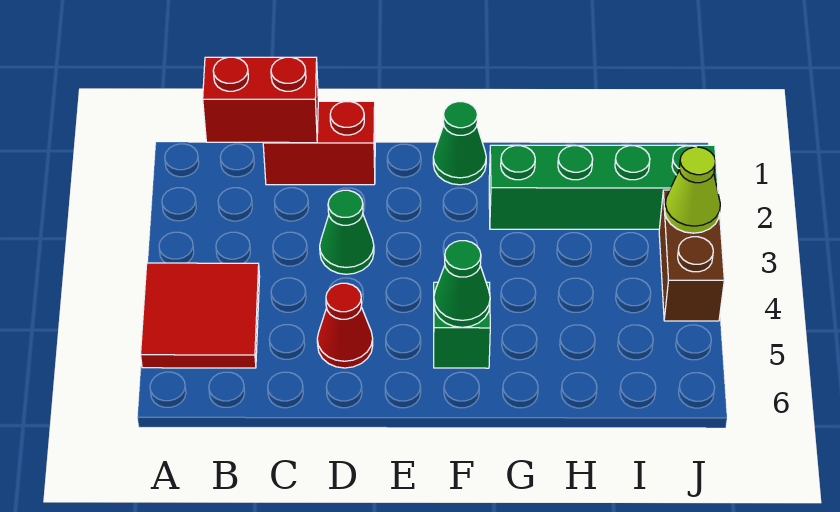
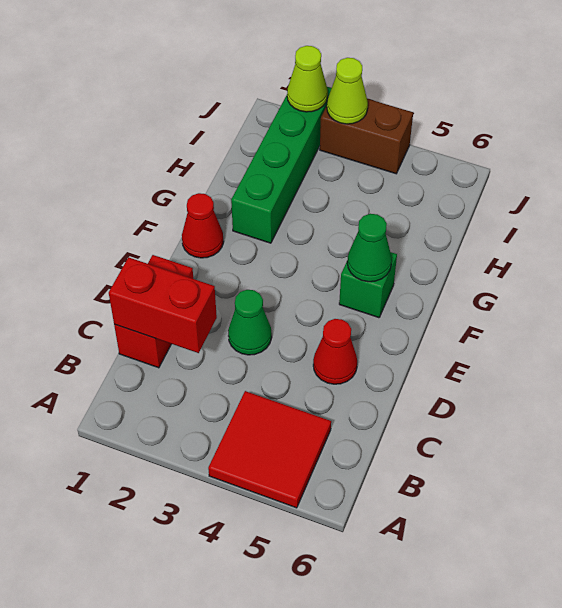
red 1x2 brick [203,57,318,143] -> red 1x2 brick turned to [109,257,217,353]
green 1x1 cone [433,102,486,185] -> red 1x1 cone [182,193,223,258]
none -> lime 1x1 cone [287,46,328,112]

